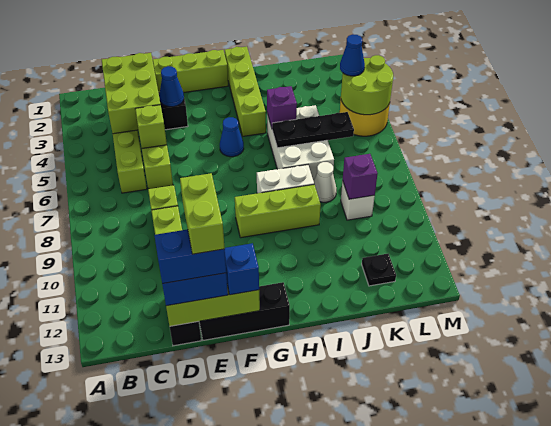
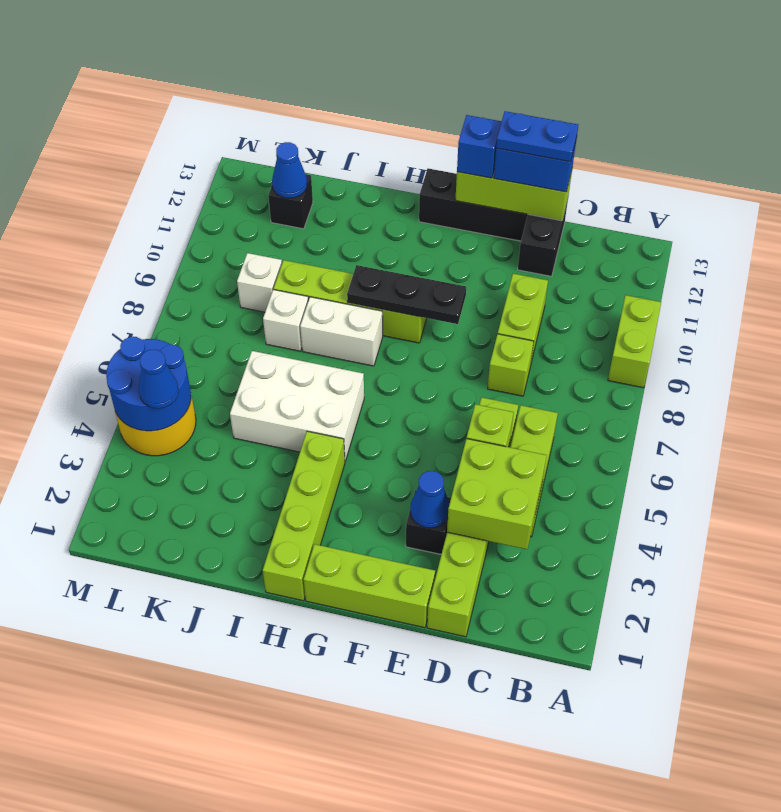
lime 2x3 brick [102,53,161,134] -> lime 2x2 brick [447,439,547,549]
blue 1x2 brick [154,229,226,284] -> blue 1x2 plate [496,111,578,162]
lime 1x2 brick [180,173,225,254] -> lime 1x2 brick moved to [608,295,661,388]
blue 1x1 cone [220,117,244,157] -> blue 1x1 cone moved to [272,142,307,198]
lime 1x3 brick [235,184,321,238] -> lime 1x4 brick [274,260,427,343]
white 2x3 brick [267,105,334,181] -> white 2x3 brick turned to [230,351,364,461]
purple 1x1 brick [267,86,297,128] -> none
black 1x3 plate [272,112,354,148] -> black 1x3 plate moved to [347,265,466,324]
white 1x1 cone [314,162,337,202] -> white 1x1 brick [263,290,308,351]
purple 1x1 brick [343,154,378,199] -> none
black 1x1 plate [362,254,396,286] -> black 1x1 brick [268,174,313,229]
lime 2x2 round brick [341,55,393,115] -> blue 2x2 round brick [106,337,191,431]

